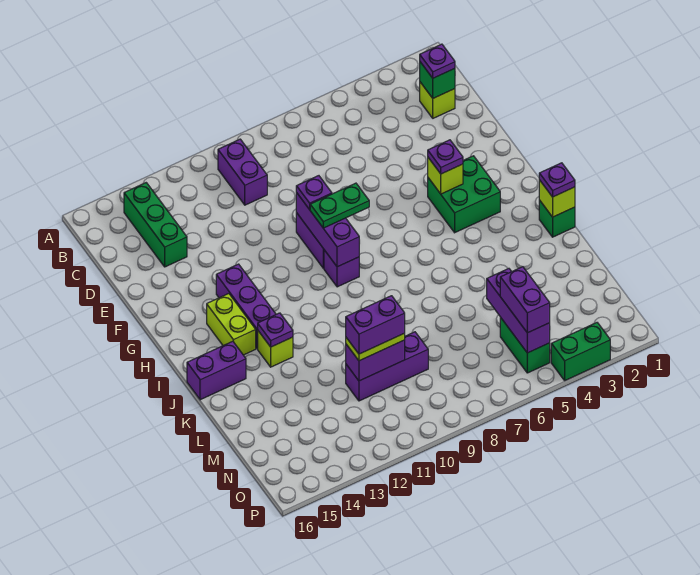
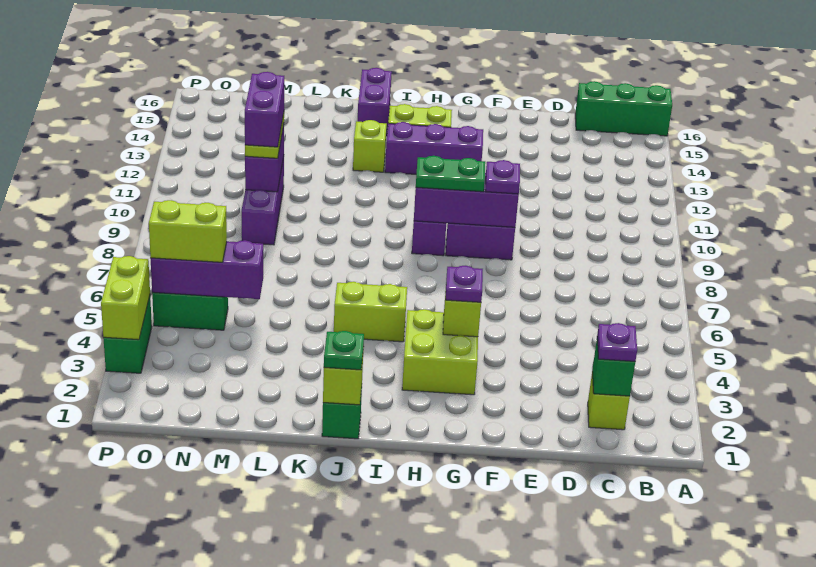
purple 1x2 brick [218,139,267,205] -> none
green 1x3 brick [124,183,187,267] -> green 1x3 brick moved to [575,81,672,136]
green 2x2 brick [428,156,500,233] -> lime 2x2 brick [402,309,478,395]
green 1x2 plate [310,183,369,228] -> green 1x2 plate turned to [416,156,485,192]
none -> lime 1x2 brick [334,282,407,342]
purple 1x1 plate [539,163,575,197] -> green 1x1 plate [324,331,364,370]
purple 1x1 plate [258,313,293,347] -> none
purple 1x2 brick [500,267,550,333] -> lime 1x2 brick [149,200,227,262]
none -> lime 1x2 brick [101,256,150,340]

